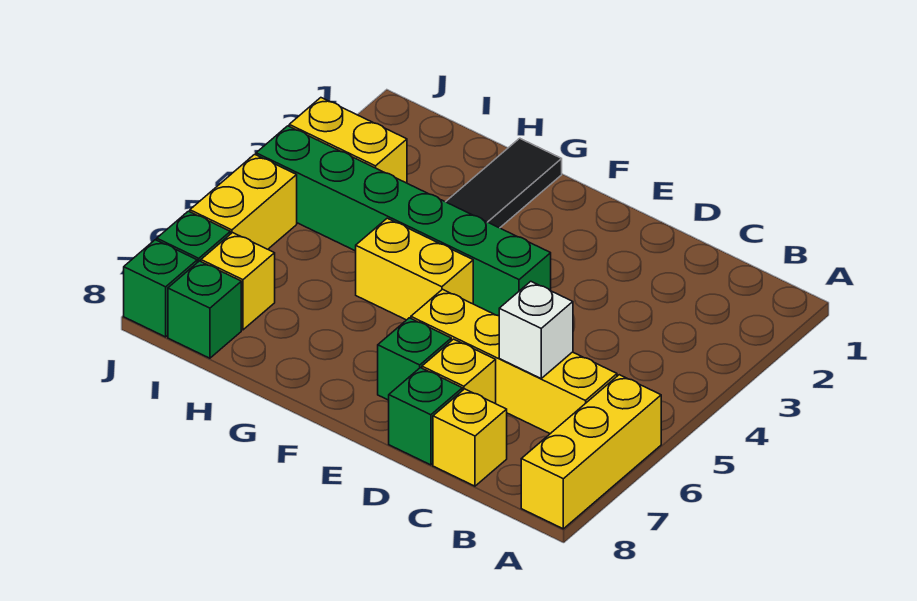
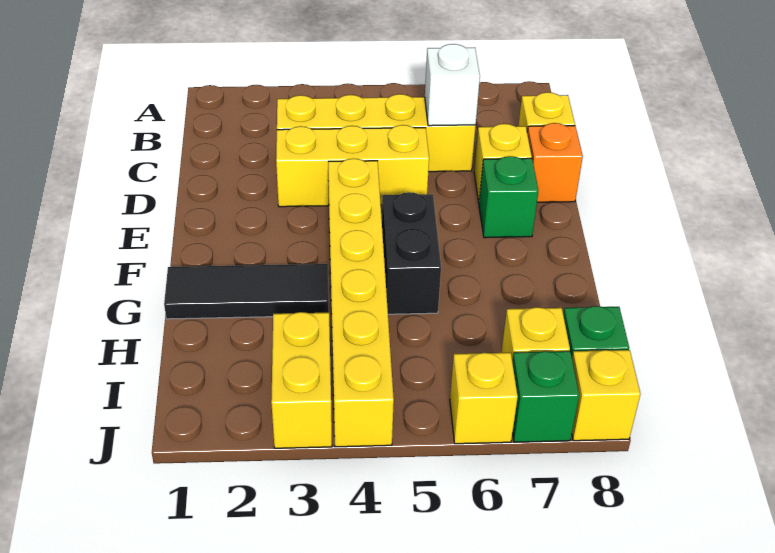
yellow 1x3 brick [521,375,661,529] -> yellow 1x3 brick moved to [276,125,429,207]
yellow 1x4 brick [411,289,617,434] -> yellow 1x4 brick turned to [277,94,476,172]
green 1x1 brick [389,368,462,465] -> orange 1x1 brick [527,123,583,202]
green 1x6 brick [256,126,551,316] -> yellow 1x6 brick [328,158,394,447]
yellow 1x2 brick [356,218,473,320] -> black 1x2 brick [382,192,441,314]
yellow 1x2 brick [190,154,297,249] -> yellow 1x1 brick [450,353,518,444]
green 1x1 brick [124,240,197,337] -> yellow 1x1 brick [572,350,640,441]

